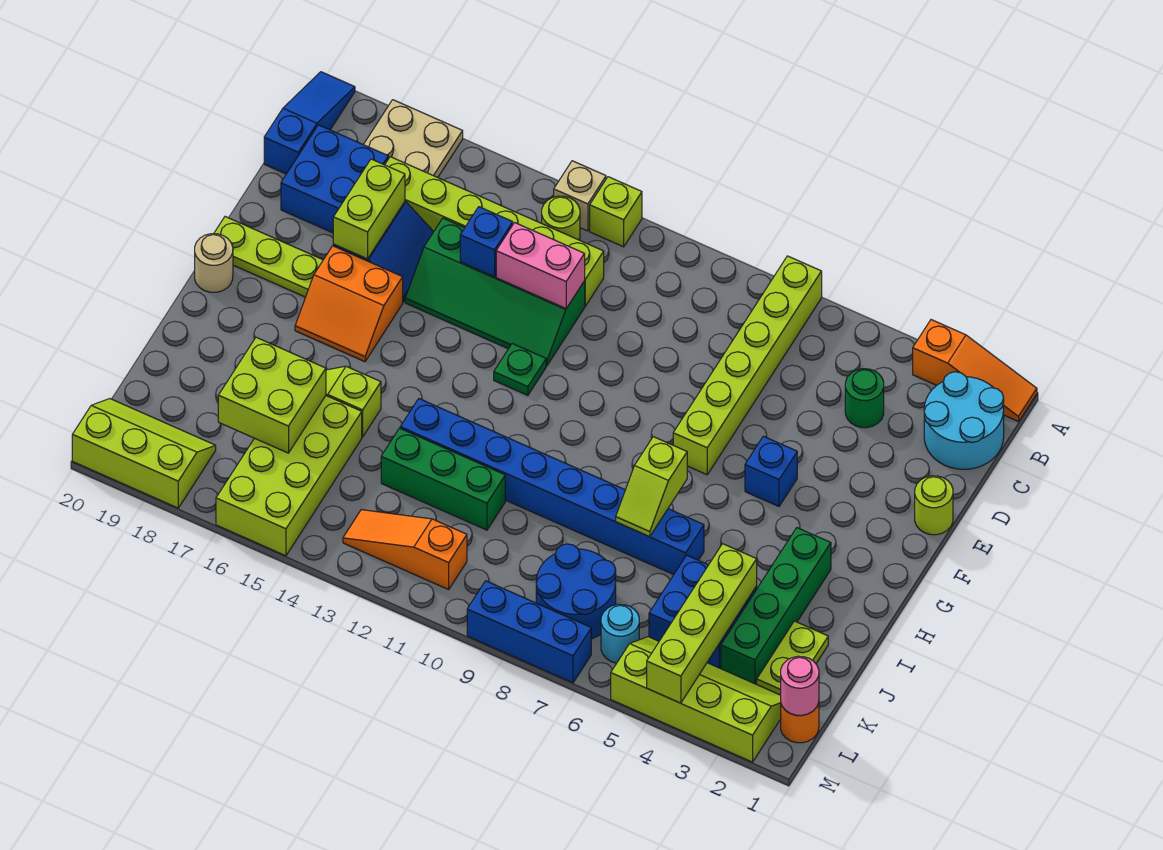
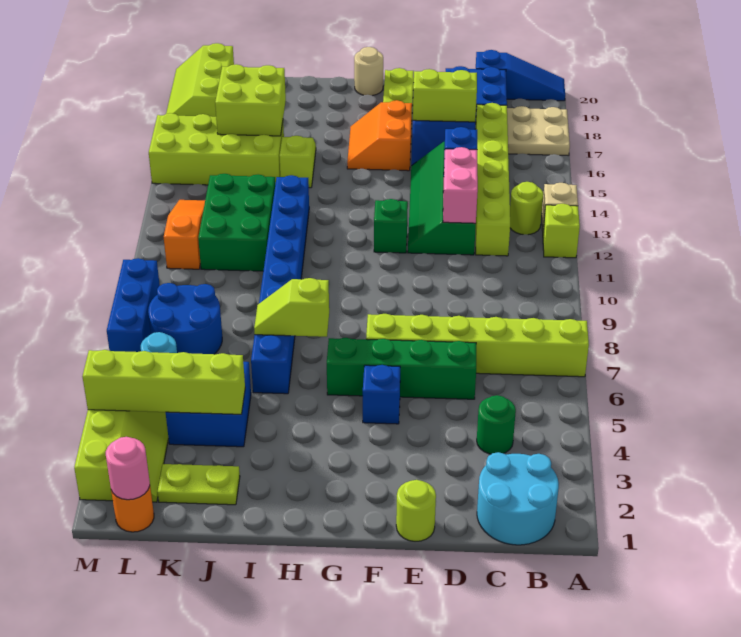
orange 1x3 slope [913,320,1037,421] -> none
green 1x1 plate [494,344,546,395] -> green 1x1 brick [374,199,408,253]
green 1x4 brick [721,528,831,684] -> green 1x4 brick moved to [327,338,476,399]
green 1x3 brick [381,428,505,530] -> green 2x3 brick [198,174,275,271]
lime 2x3 slope [72,399,216,508] -> lime 2x3 slope turned to [166,43,234,117]

